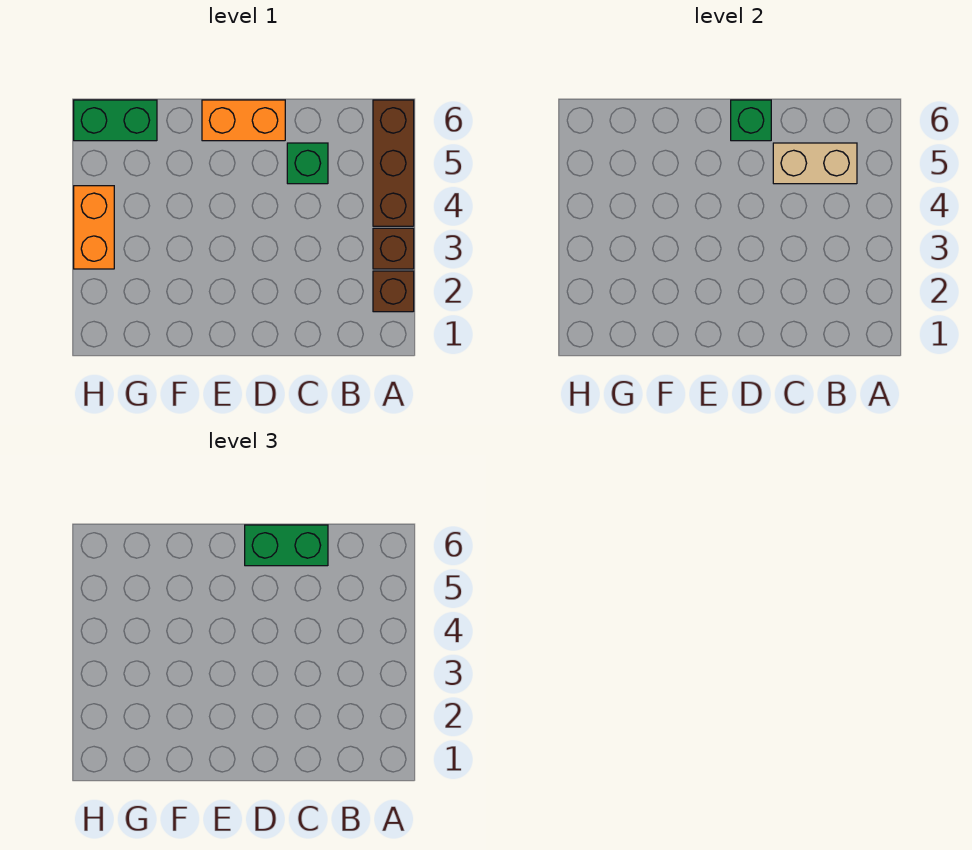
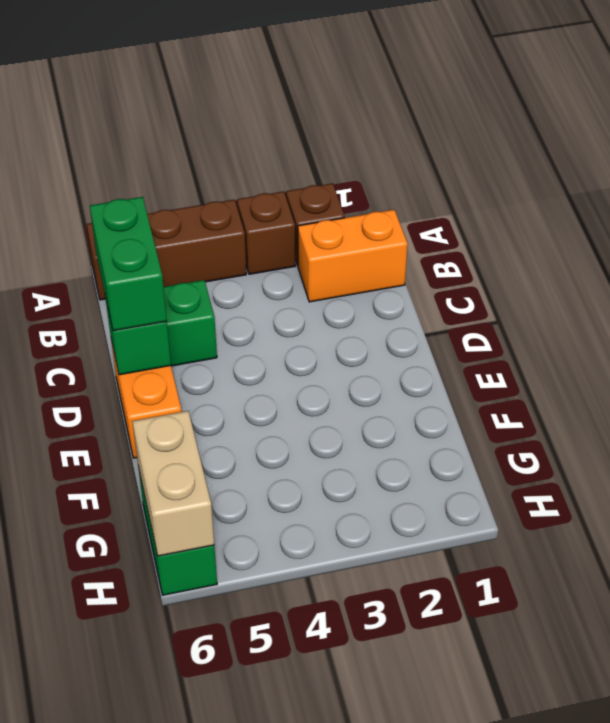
tan 1x2 brick [773,143,857,184] -> tan 1x2 brick moved to [132,411,214,556]
orange 1x2 brick [74,186,114,269] -> orange 1x2 brick moved to [298,210,408,302]

